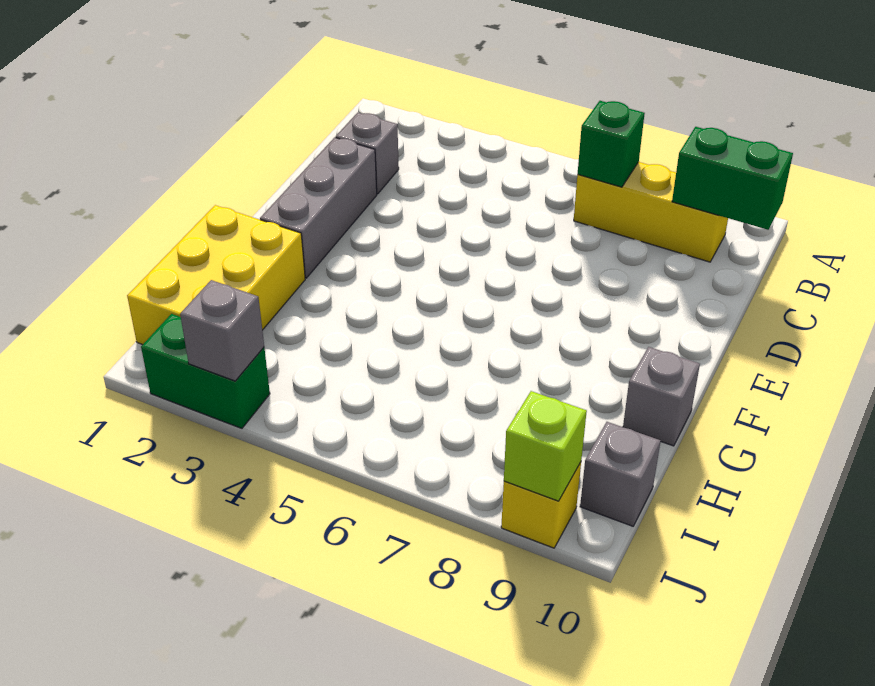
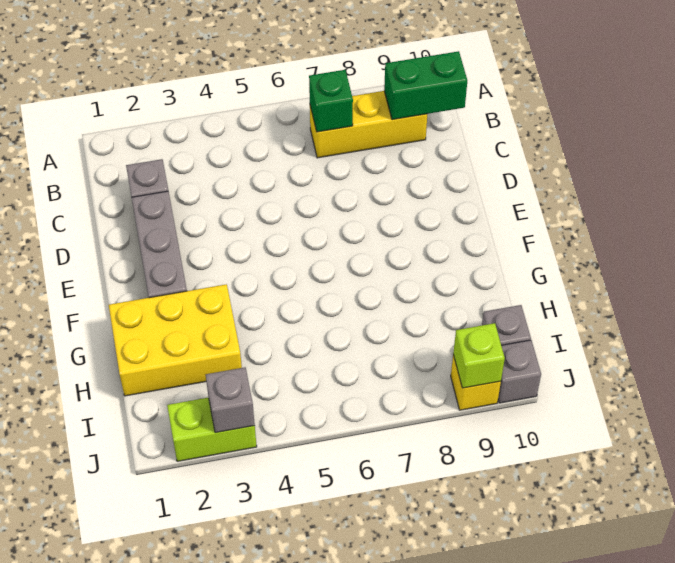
yellow 2x3 brick [127,205,305,345] -> yellow 2x3 brick turned to [109,284,242,396]
grey 1x1 brick [623,347,700,446] -> grey 1x1 brick moved to [498,340,541,403]
green 1x2 brick [141,314,270,428] -> lime 1x2 brick [167,397,257,461]

